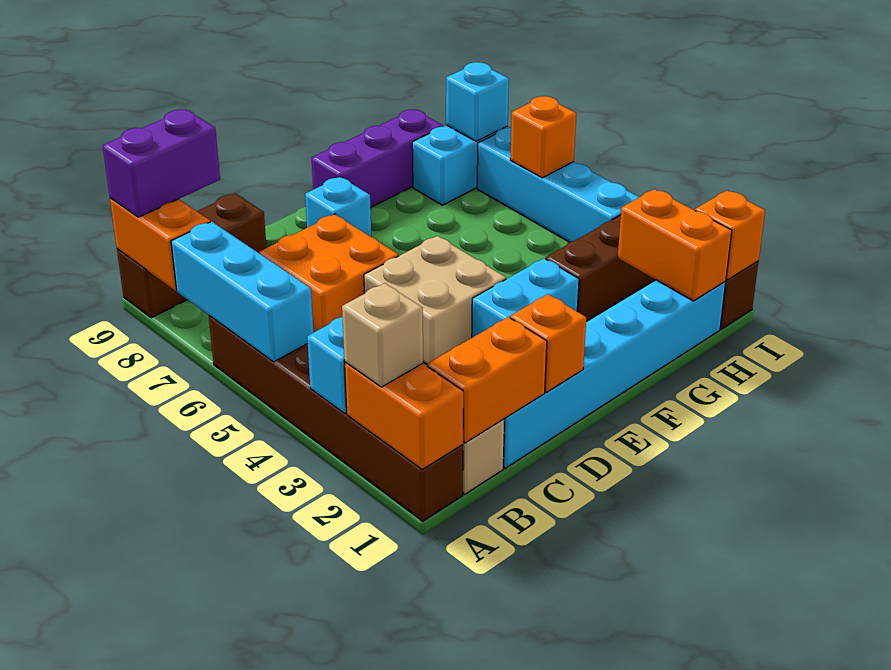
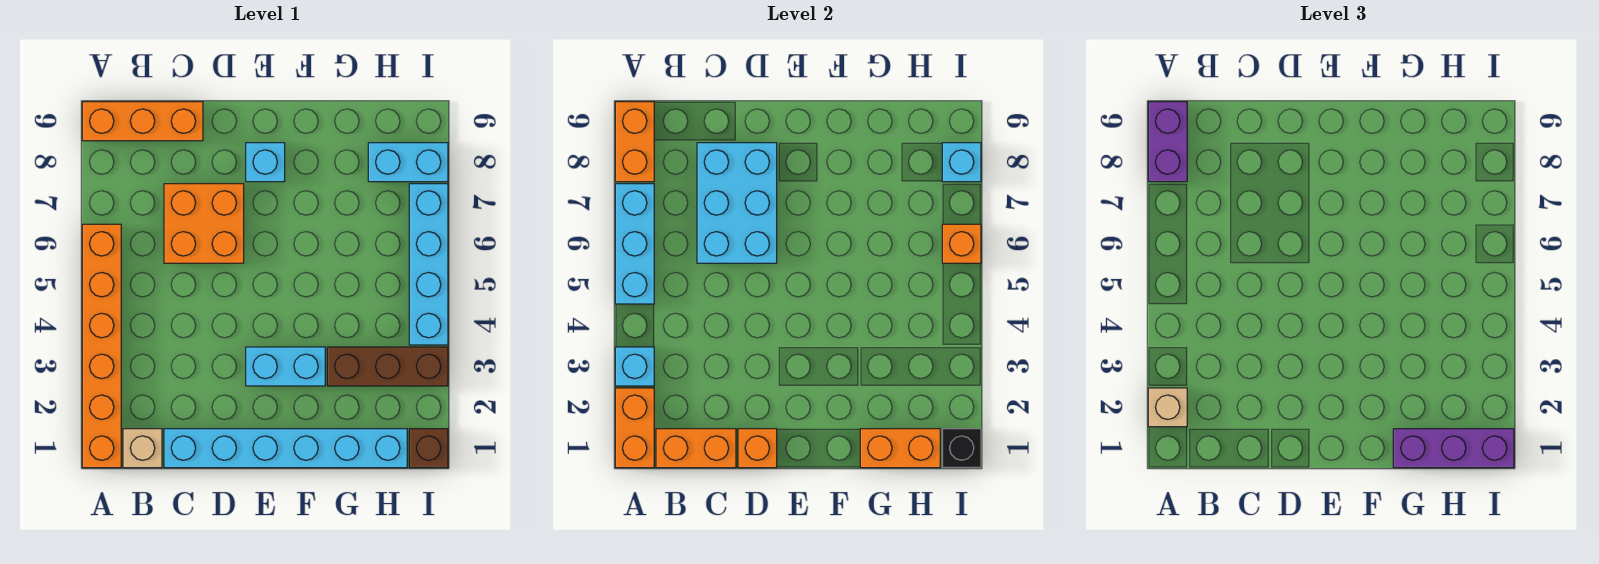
brown 1x6 brick [209,316,463,521] -> orange 1x6 brick [82,224,121,468]
brown 1x3 brick [117,193,267,318] -> orange 1x3 brick [82,102,203,141]
purple 1x2 brick [103,109,220,217] -> purple 1x2 brick turned to [1148,102,1187,182]
none -> cyan 2x3 brick [697,143,777,263]
tan 2x2 brick [364,236,506,364] -> none
purple 1x3 brick [312,110,443,208] -> purple 1x3 brick moved to [1393,429,1514,468]
orange 1x2 brick [618,189,732,301] -> orange 1x2 brick turned to [860,429,940,468]
orange 1x1 brick [695,191,765,280] -> black 1x1 brick [942,429,981,468]

